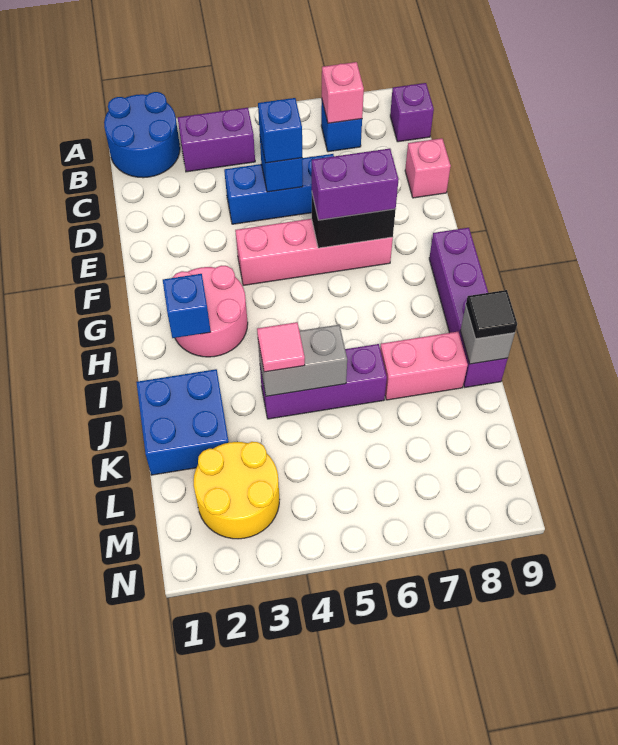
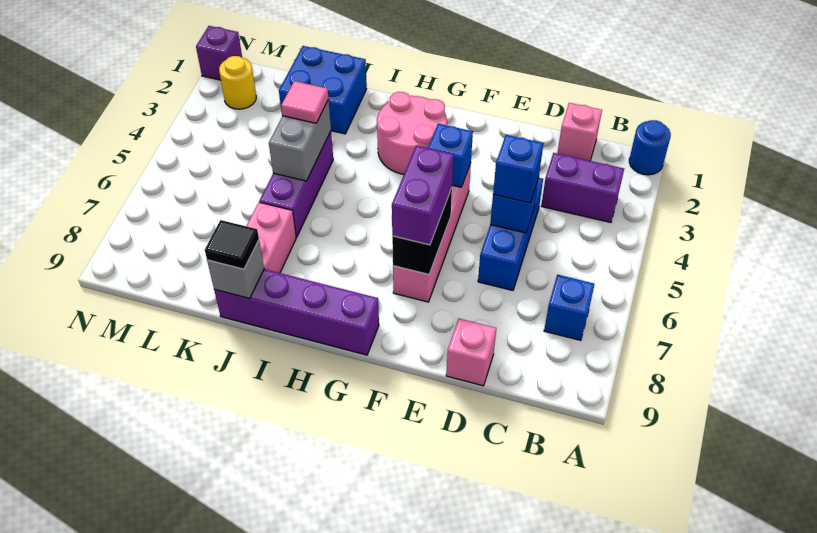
blue 2x2 round brick [104,92,180,178] -> blue 1x1 round brick [629,120,671,175]
purple 1x2 brick [178,108,255,172] -> purple 1x2 brick turned to [541,153,624,223]
pink 1x1 brick [322,62,364,123] -> pink 1x1 brick moved to [557,103,602,161]
purple 1x1 brick [390,83,434,142] -> purple 1x1 brick moved to [196,26,242,80]
blue 1x1 brick [163,274,211,338] -> blue 1x1 brick moved to [428,124,473,187]
yellow 2x2 round brick [194,442,280,539] -> yellow 1x1 round brick [219,56,256,109]

